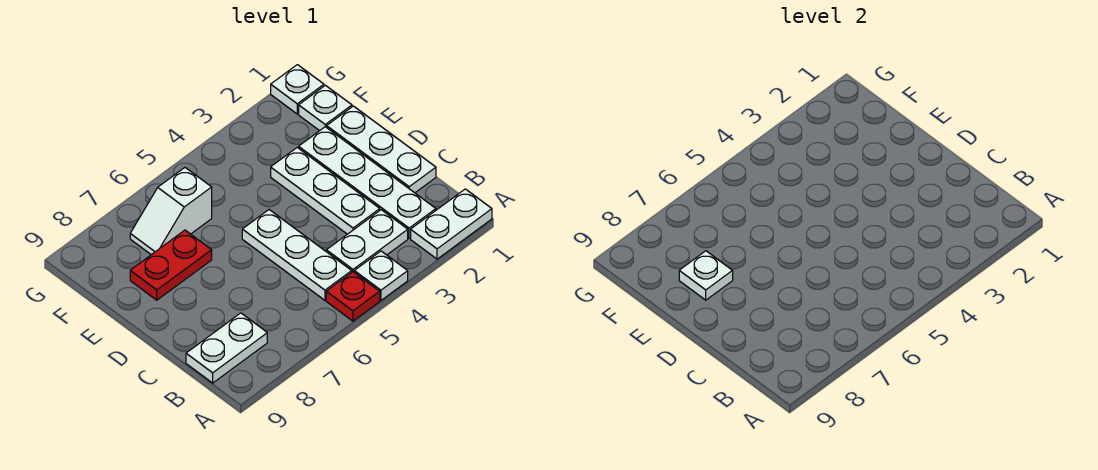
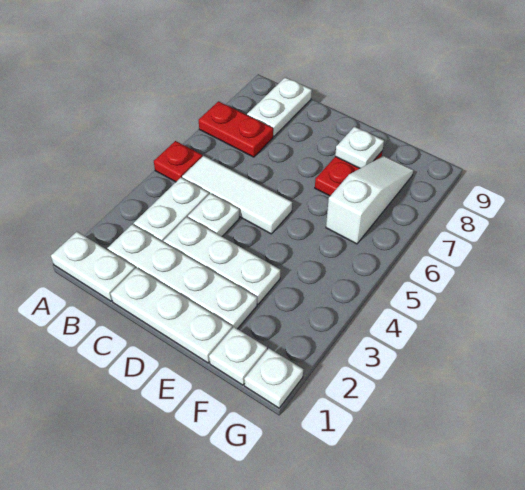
white 1x2 plate [411,189,492,259] -> white 1x2 plate turned to [51,232,135,301]
white 1x1 plate [354,251,408,300] -> white 1x1 plate moved to [188,193,239,236]
none -> red 1x2 plate [199,101,273,157]
white 1x3 plate [242,210,352,300] -> white 1x3 tile [182,156,292,234]
white 1x2 slope [130,168,212,255] -> white 1x3 slope [326,156,413,244]

